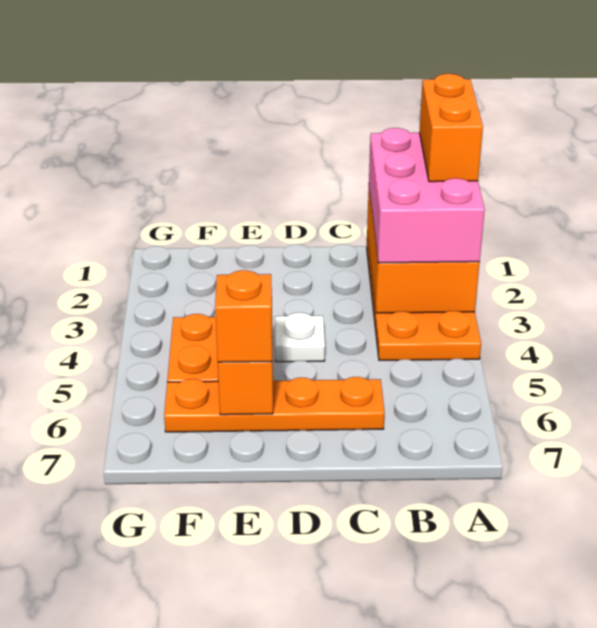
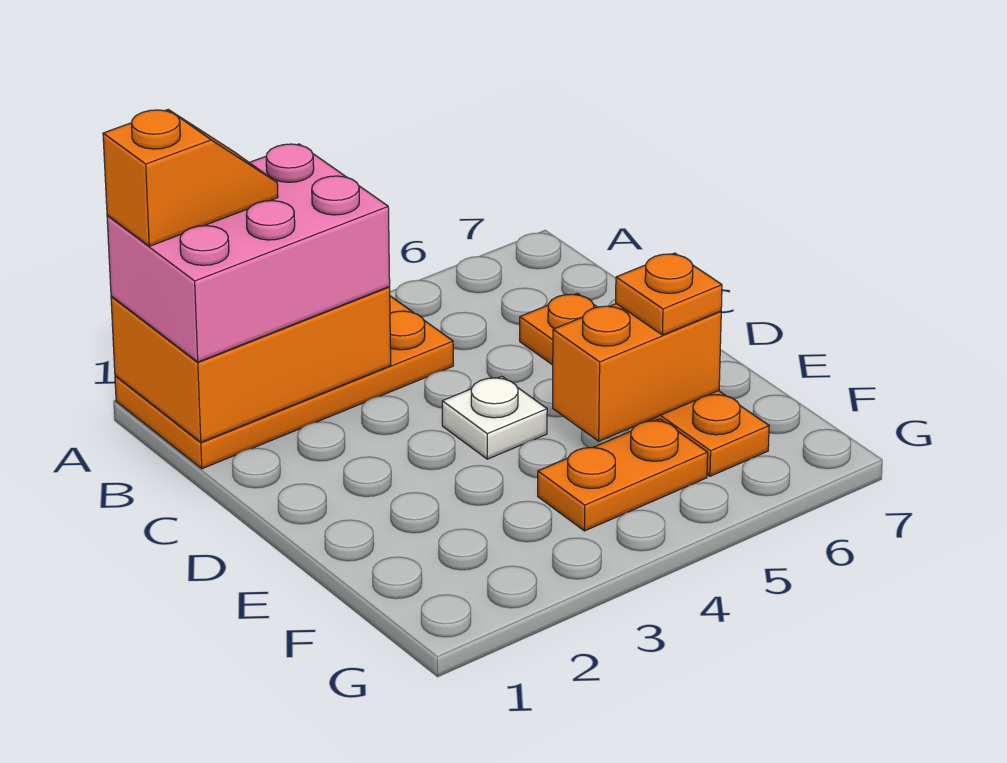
orange 1x2 brick [419,74,483,182] -> orange 1x2 slope [103,110,278,246]
orange 1x1 brick [215,270,272,362] -> orange 1x1 plate [616,253,722,335]

